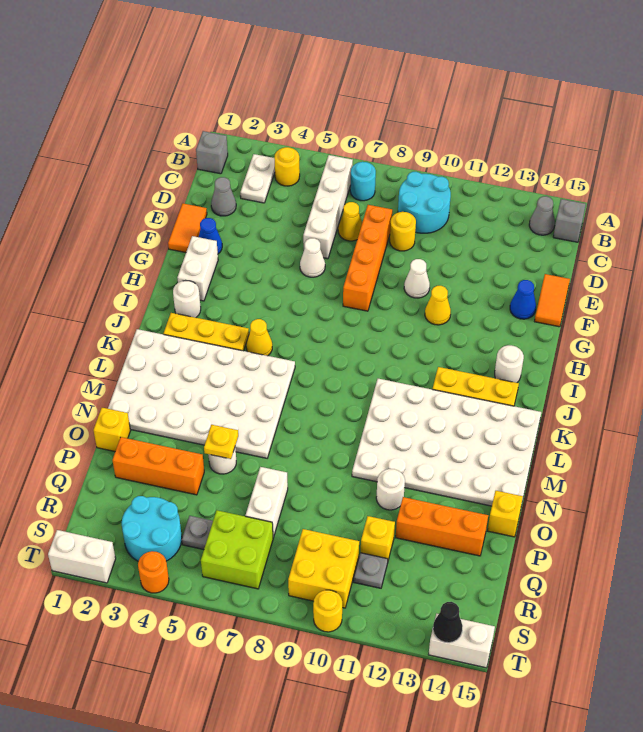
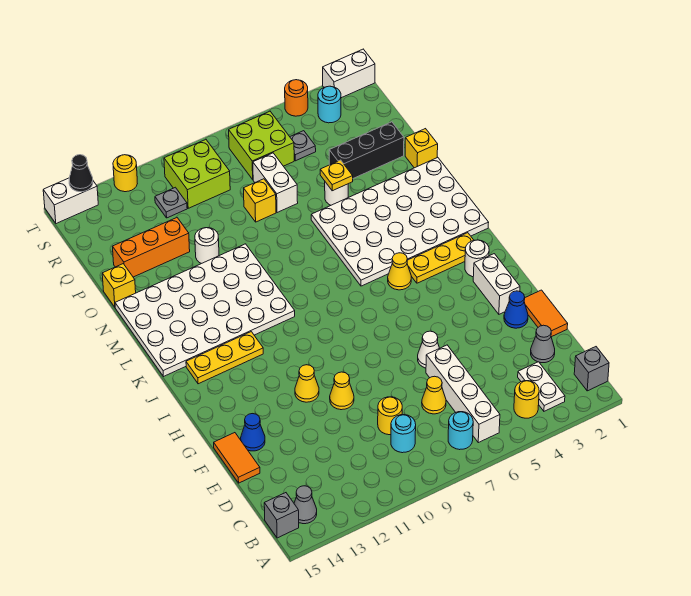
cyan 2x2 round brick [398,172,451,233] -> cyan 1x1 round brick [391,415,416,453]
orange 1x4 brick [343,205,392,311] -> none
white 1x1 cone [404,259,430,298] -> yellow 1x1 cone [330,372,354,410]
white 1x1 round brick [495,345,524,383] -> none
orange 1x3 brick [112,437,204,495] -> black 1x3 brick [329,122,404,178]
yellow 1x1 brick [361,516,395,560] -> yellow 1x1 brick moved to [244,179,276,222]
cyan 2x2 round brick [122,496,182,561] -> cyan 1x1 round brick [318,86,341,123]
yellow 2x2 brick [288,529,359,608] -> lime 2x2 brick [164,140,230,208]
yellow 1x1 round brick [313,590,342,632] -> yellow 1x1 round brick moved to [113,155,137,192]

